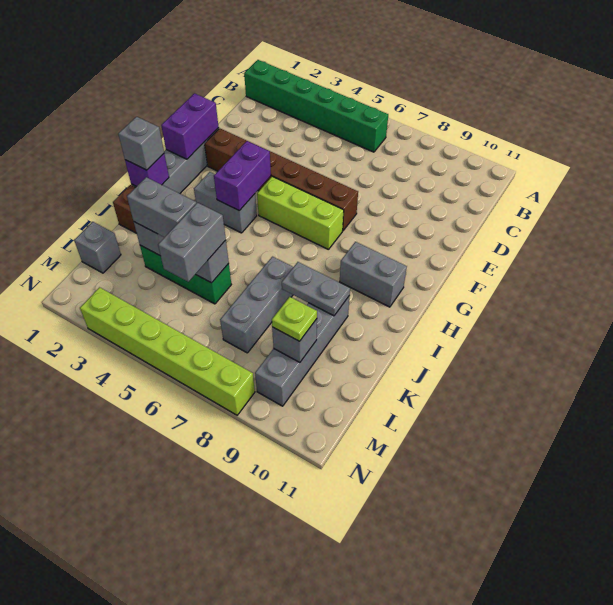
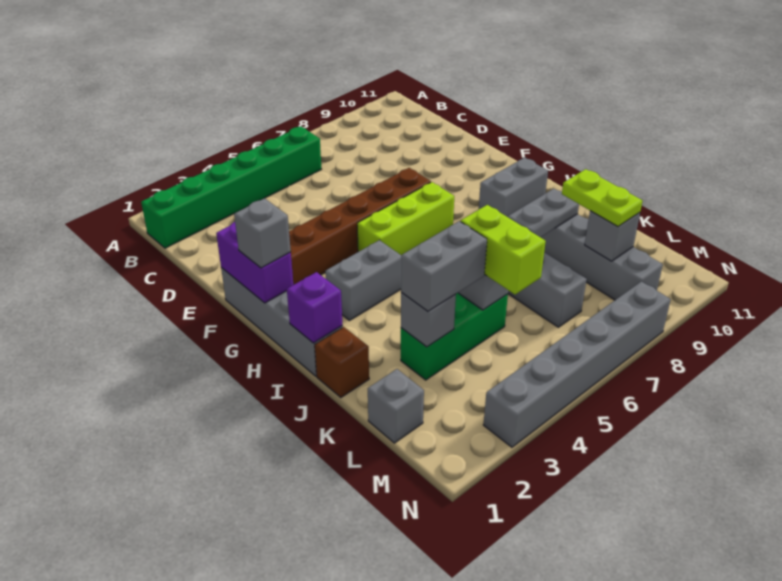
purple 1x2 brick [214,141,271,211] -> none
grey 1x1 brick [118,117,164,170] -> grey 1x1 brick moved to [234,198,291,268]
grey 1x2 brick [158,203,226,282] -> lime 1x2 brick [461,205,546,294]
lime 1x1 plate [272,297,317,341] -> lime 1x2 plate [562,169,642,227]
lime 1x6 brick [80,287,255,415] -> grey 1x6 brick [483,282,671,447]

